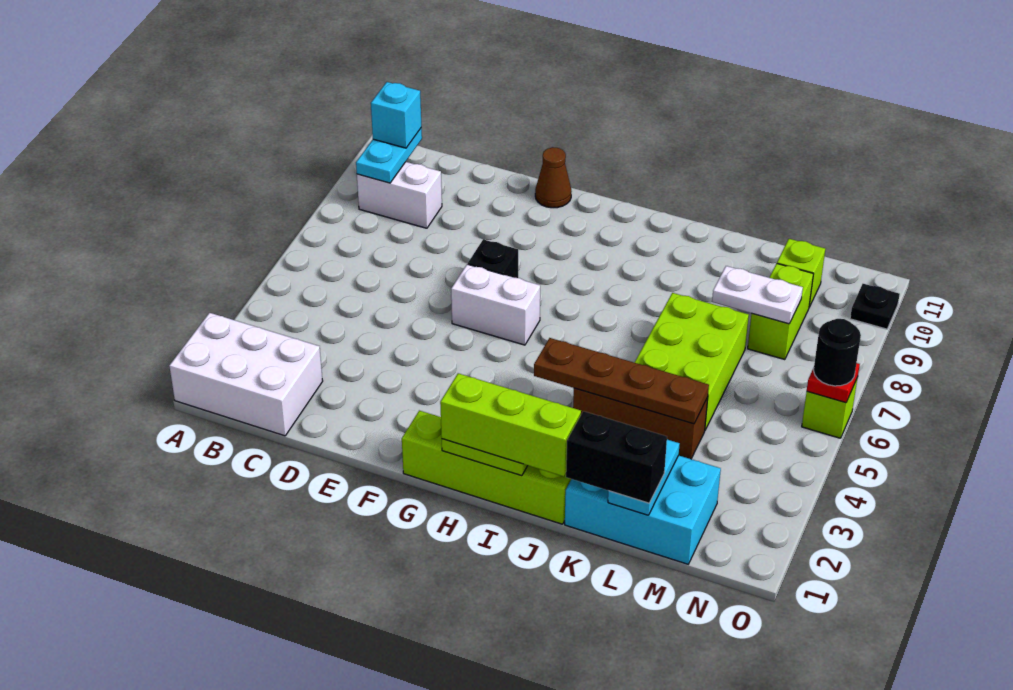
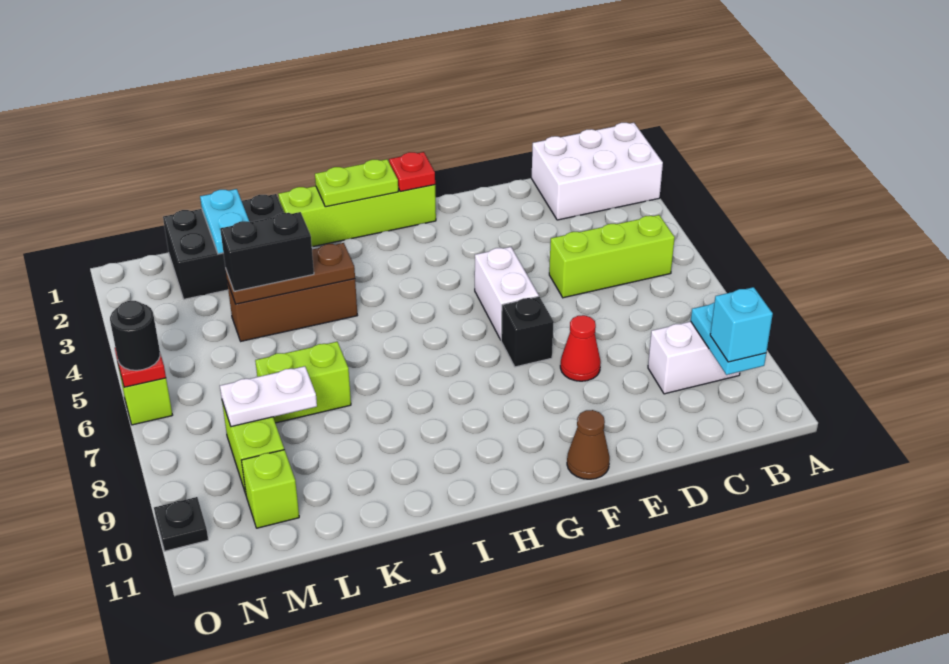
none -> red 1x1 cone [560,315,601,381]
white 1x2 brick [451,264,540,345] -> white 1x2 brick turned to [475,247,539,340]
none -> red 1x1 plate [389,152,435,192]
lime 1x3 brick [440,373,581,477] -> lime 1x3 brick moved to [549,215,675,298]
brown 1x4 plate [534,338,709,424] -> brown 1x3 plate [226,243,355,304]
cyan 2x3 brick [565,455,721,564] -> black 2x3 brick [163,194,284,299]
black 1x2 brick [566,411,667,503] -> black 1x2 brick moved to [220,212,314,291]
lime 2x3 brick [635,293,749,430] -> lime 1x2 brick [255,342,351,423]

